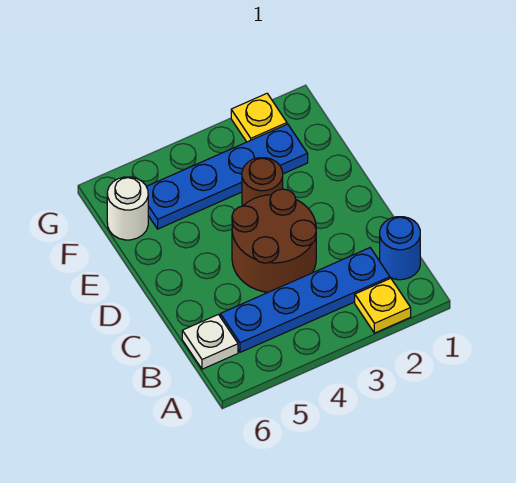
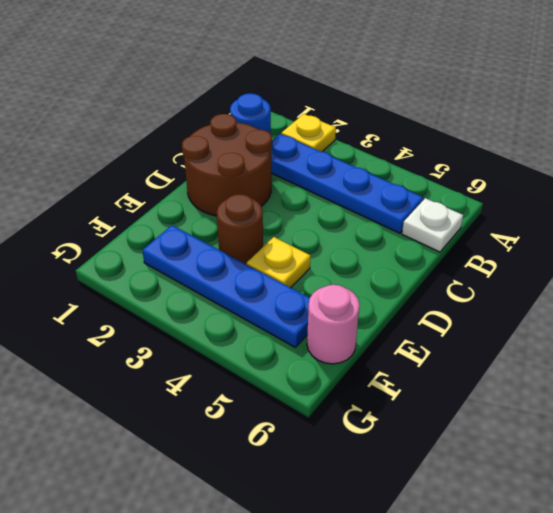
brown 2x2 round brick [232,189,316,292] -> brown 2x2 round brick moved to [182,114,272,216]
white 1x1 round brick [107,177,148,240] -> pink 1x1 round brick [307,285,360,364]
yellow 1x1 plate [231,94,287,142] -> yellow 1x1 plate moved to [247,237,310,288]

